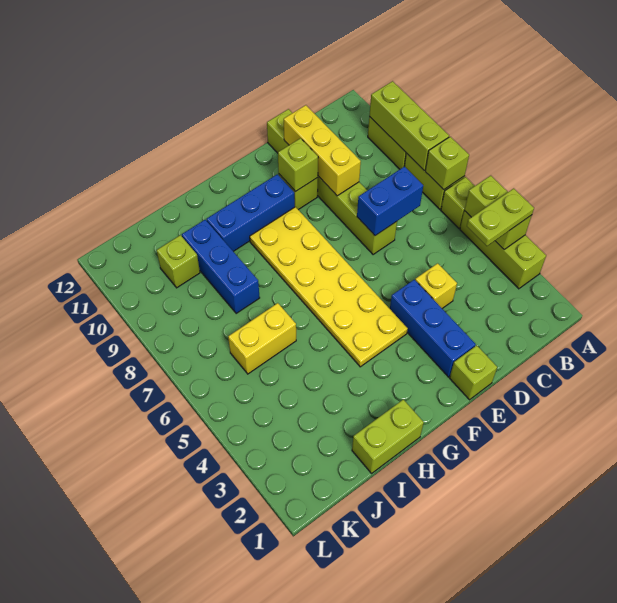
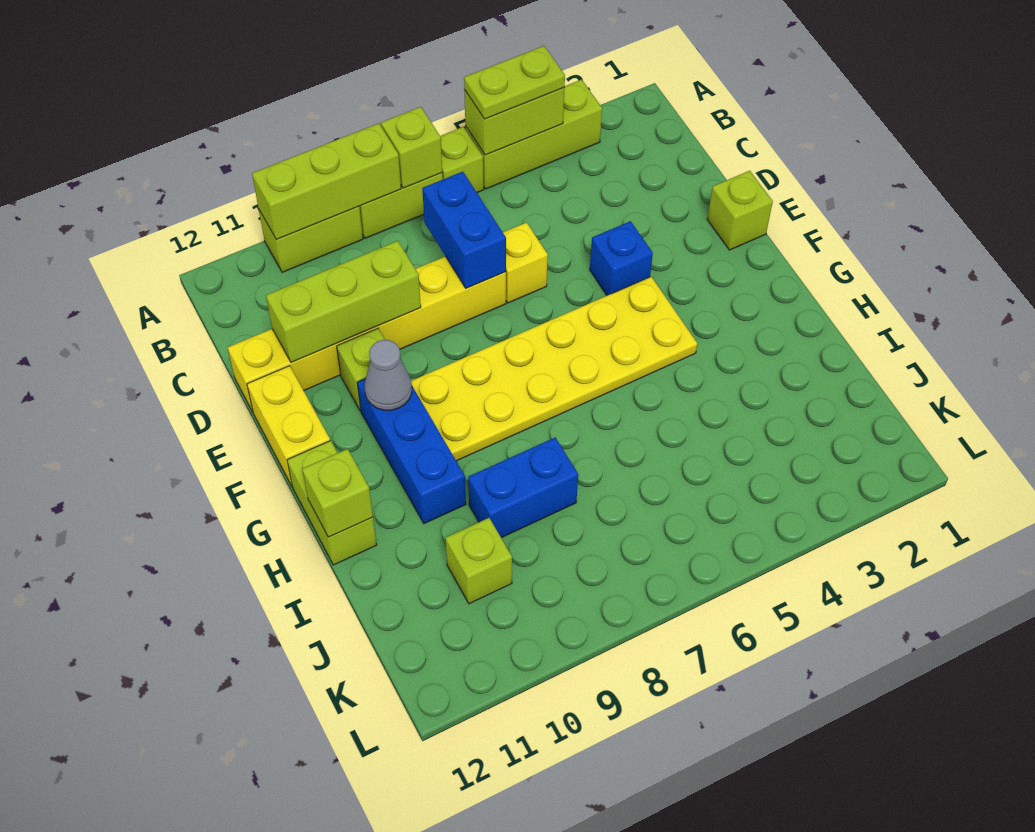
lime 1x2 plate [467,188,534,246] -> lime 1x2 plate turned to [464,46,565,119]
yellow 1x1 brick [415,263,457,308] -> yellow 1x1 brick moved to [503,223,548,303]
lime 1x6 brick [267,109,397,255] -> yellow 1x6 brick [228,256,506,412]
yellow 1x3 brick [284,105,361,196] -> lime 1x3 brick [266,241,421,363]
blue 1x3 brick [390,280,476,377] -> blue 1x1 brick [590,221,653,295]
lime 1x1 brick [278,138,318,192] -> lime 1x1 brick moved to [302,449,373,537]
none -> grey 1x1 cone [365,340,412,410]
lime 1x2 brick [352,399,424,473] -> lime 1x2 brick moved to [287,441,377,565]
yellow 1x2 brick [228,303,296,374] -> yellow 1x2 brick moved to [247,366,330,487]
blue 1x3 brick [182,220,260,313] -> blue 1x2 brick [468,438,578,538]

